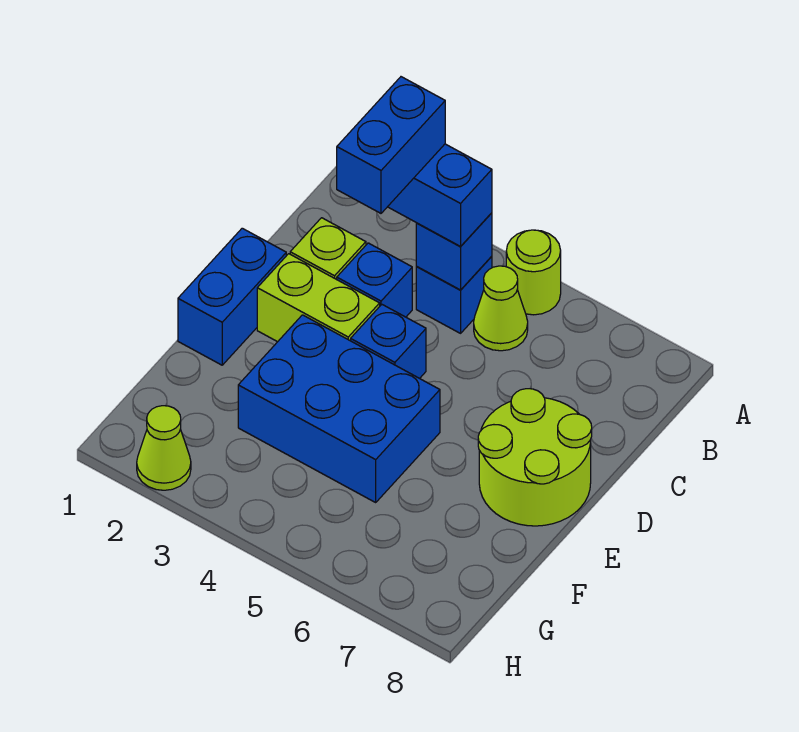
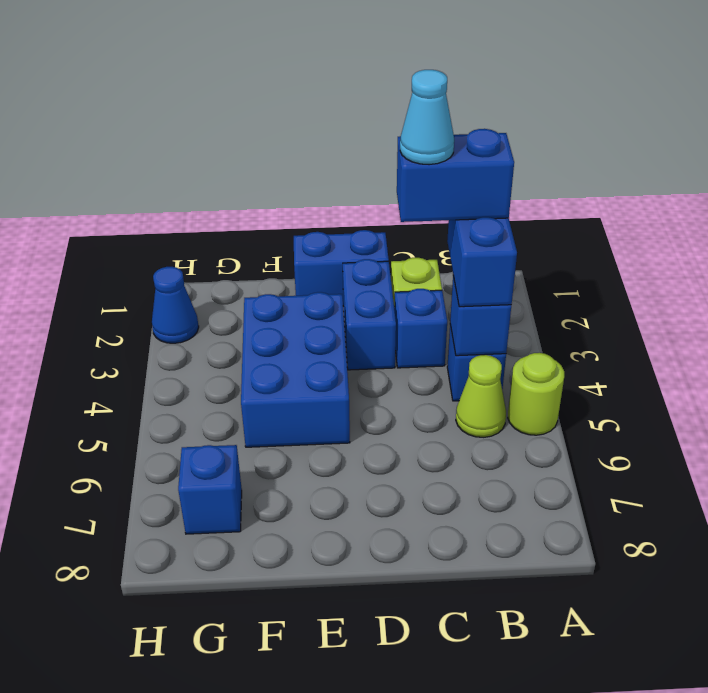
none -> cyan 1x1 cone [400,70,454,165]
lime 1x2 brick [257,254,380,342] -> blue 1x2 brick [343,259,396,370]
blue 1x1 brick [351,305,426,378] -> blue 1x1 brick moved to [178,445,242,534]
lime 2x2 round brick [478,389,592,526] -> none
lime 1x1 cone [137,406,191,490] -> blue 1x1 cone [152,267,199,343]

